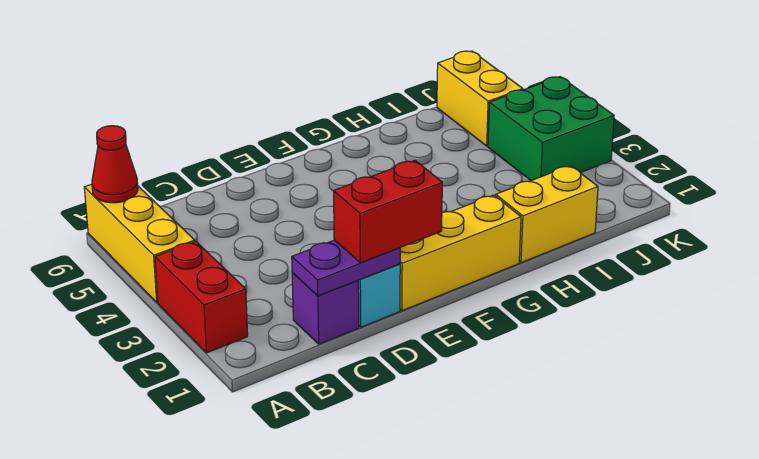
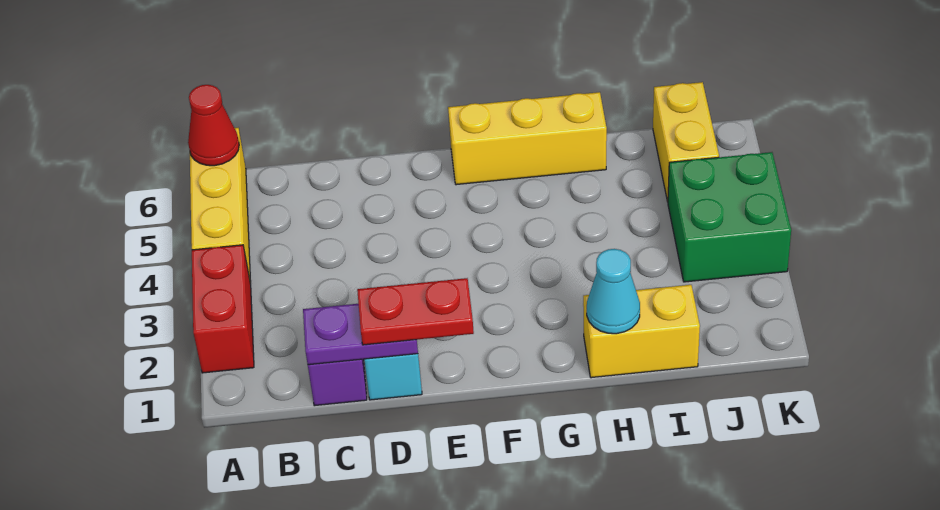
red 1x2 brick [334,160,442,263] -> red 1x2 plate [357,278,474,345]
yellow 1x3 brick [400,195,521,311] -> yellow 1x3 brick moved to [448,92,607,185]
none -> cyan 1x1 cone [587,249,640,334]

